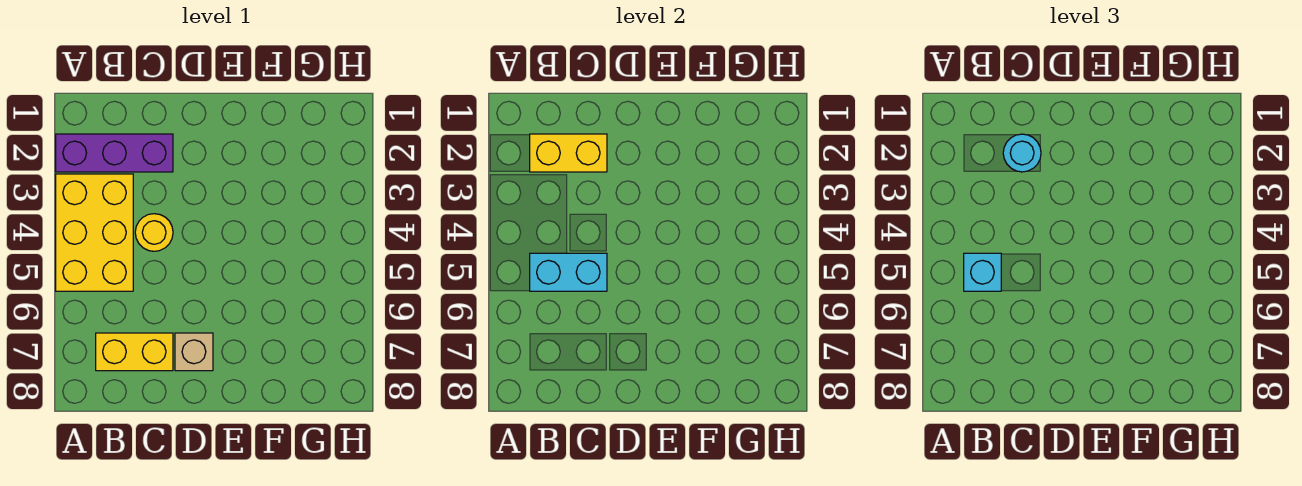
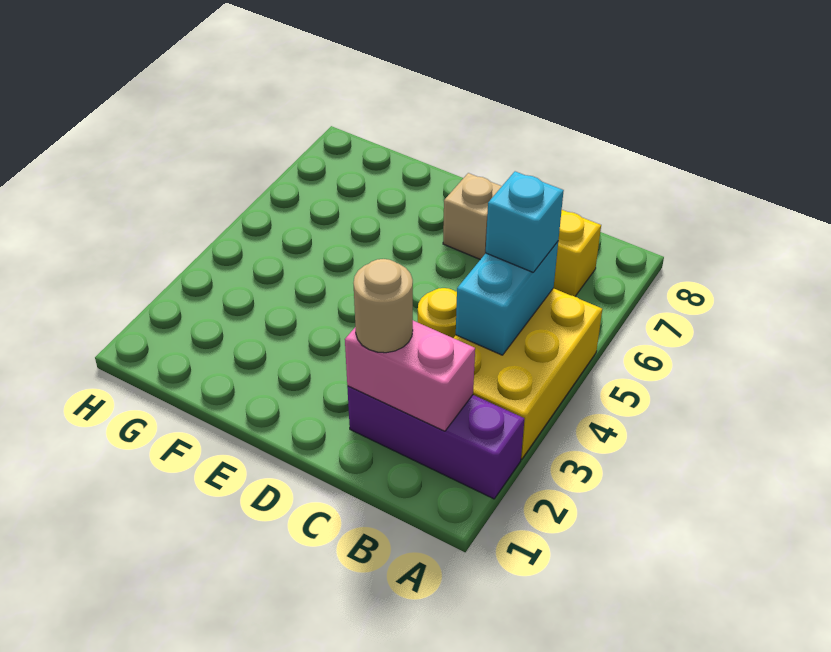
yellow 1x2 brick [530,134,607,172] -> pink 1x2 brick [345,321,475,431]
cyan 1x2 brick [530,253,607,291] -> cyan 1x2 brick turned to [456,242,558,355]
cyan 1x1 round brick [1003,134,1041,172] -> tan 1x1 round brick [354,259,413,353]

